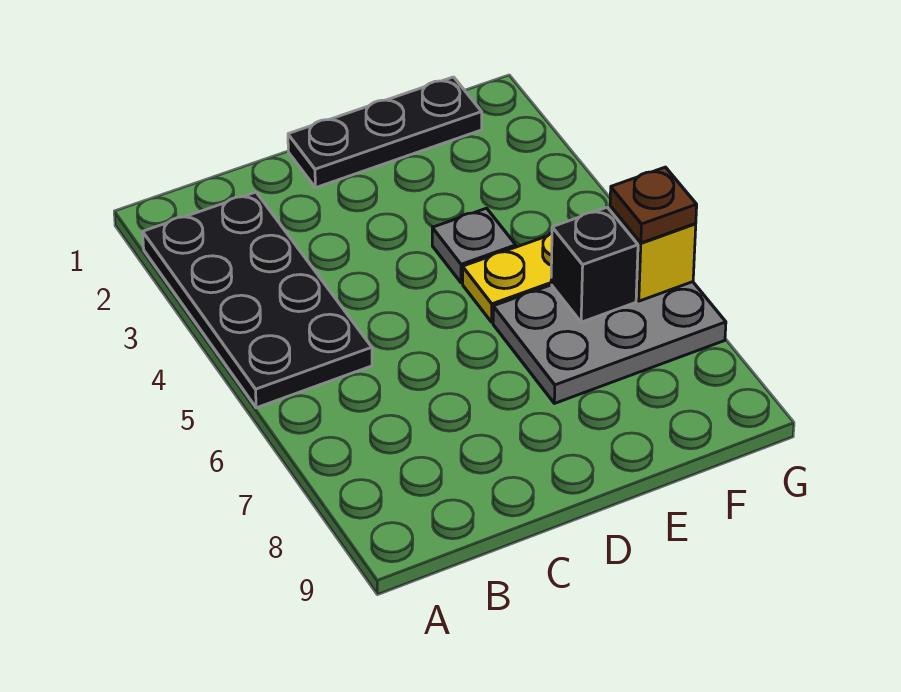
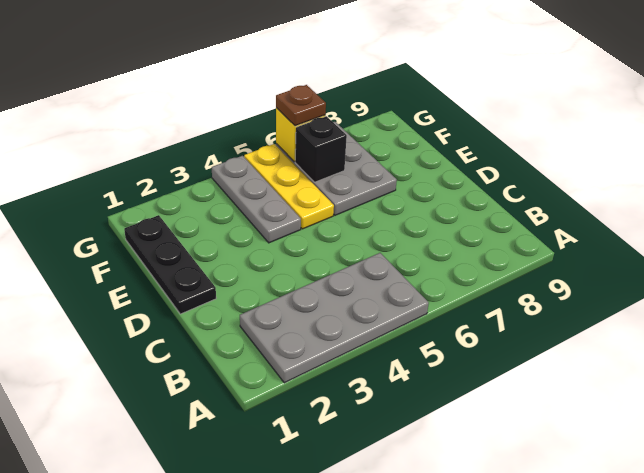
black 2x4 plate [143,192,372,408] -> grey 2x4 plate [240,253,429,383]
grey 1x1 plate [432,208,516,283] -> grey 1x3 plate [212,156,301,243]

